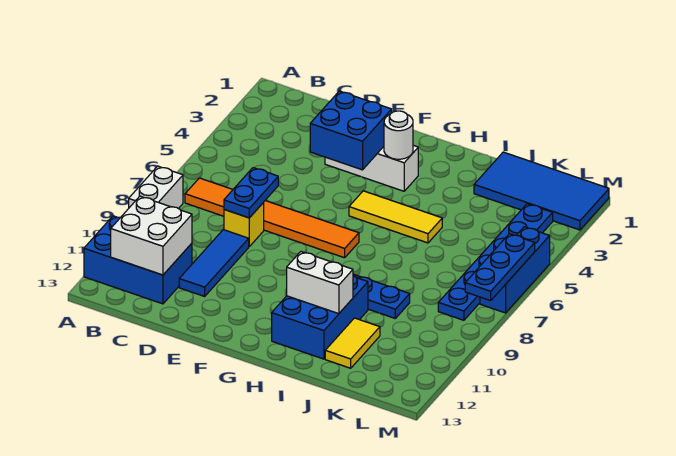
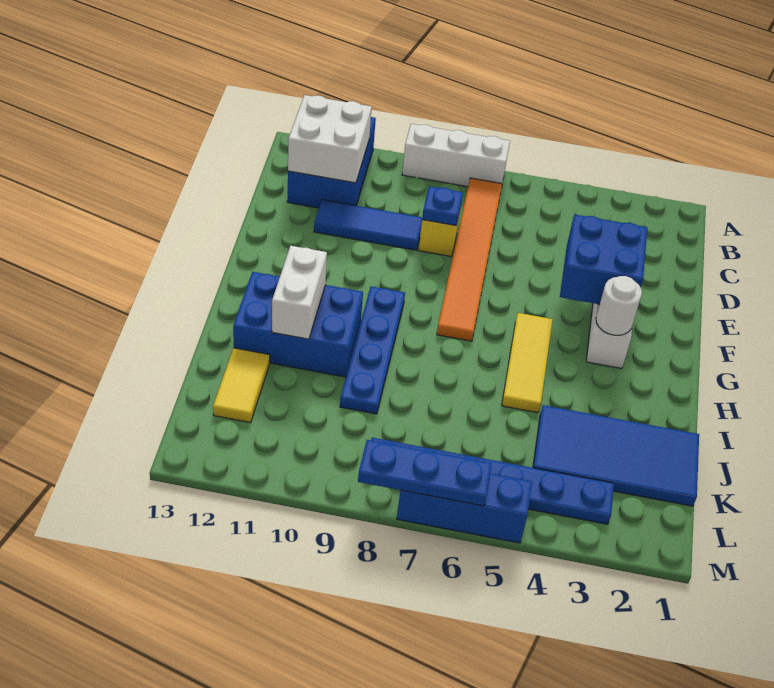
white 1x2 brick [129,166,183,209] -> white 1x3 brick [402,124,510,187]
blue 1x2 plate [224,168,278,218] -> blue 1x1 plate [422,186,463,226]
blue 2x4 tile [474,152,609,230] -> blue 2x4 tile turned to [533,405,699,506]
yellow 1x2 tile [325,318,380,368] -> yellow 1x2 tile turned to [213,348,270,423]

